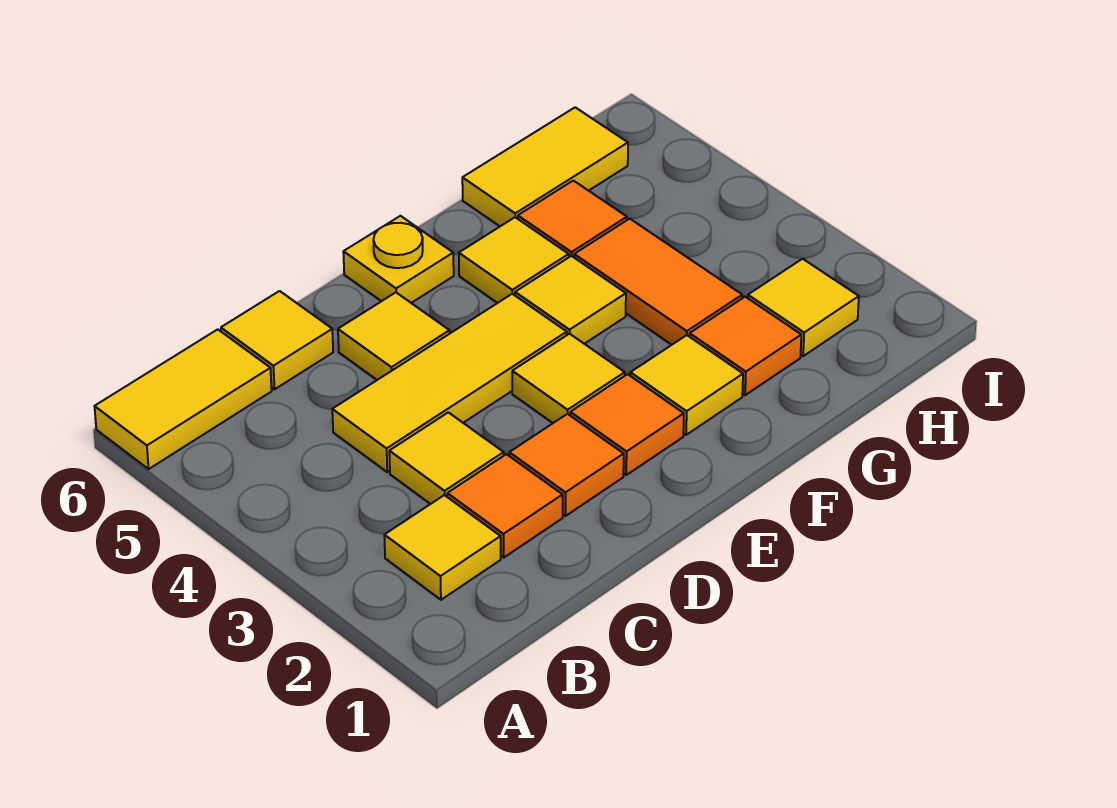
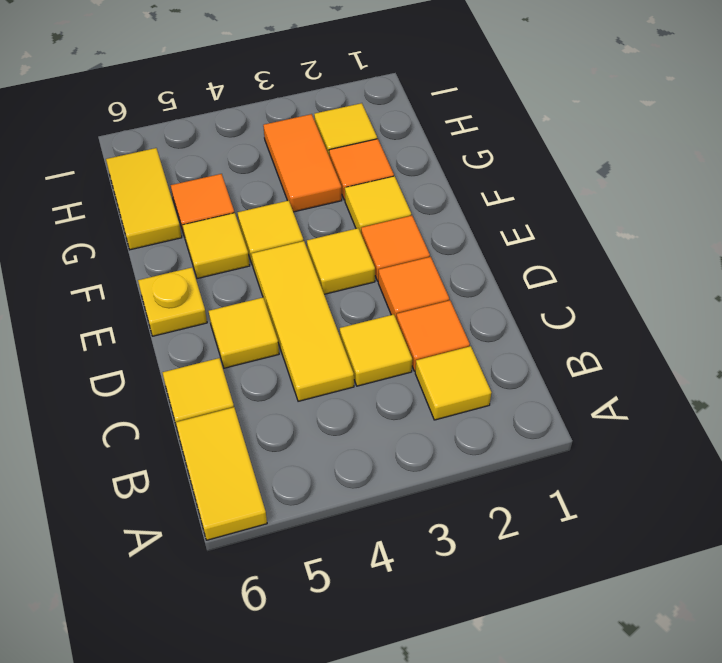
orange 1x2 tile [574,219,742,345] -> orange 1x2 tile turned to [263,114,342,212]

